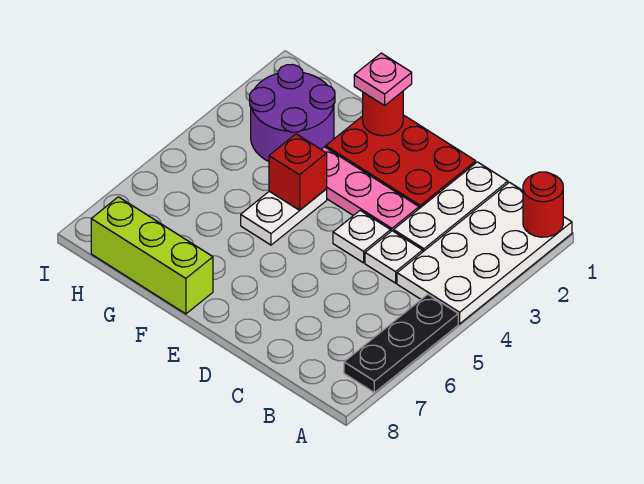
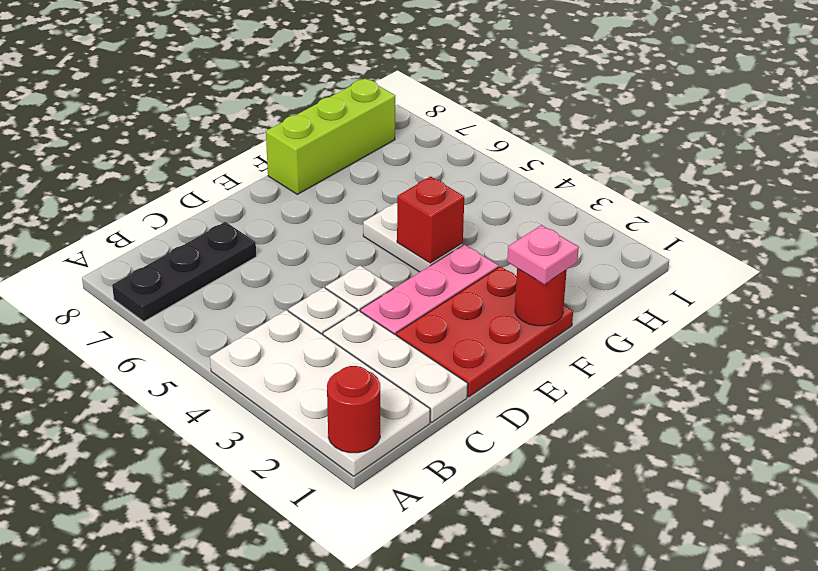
black 1x3 plate [344,294,458,392] -> black 1x3 plate turned to [112,222,256,321]
purple 2x2 round brick [250,65,335,161] -> none

